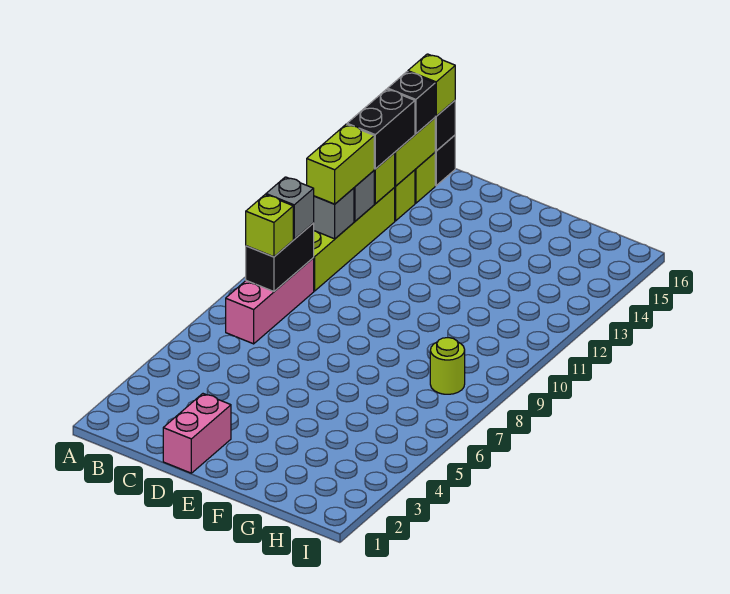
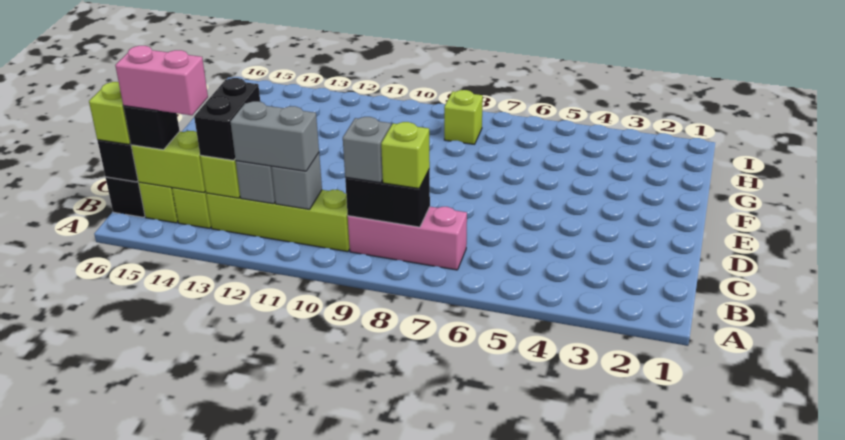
lime 1x2 brick [307,124,374,204] -> grey 1x2 brick [230,101,319,171]
black 1x2 brick [347,89,415,169] -> black 1x2 brick turned to [194,78,260,160]
pink 1x2 brick [163,394,231,473] -> pink 1x2 brick moved to [115,46,208,115]
lime 1x1 round brick [430,338,465,394] -> lime 1x1 brick [444,90,483,144]

